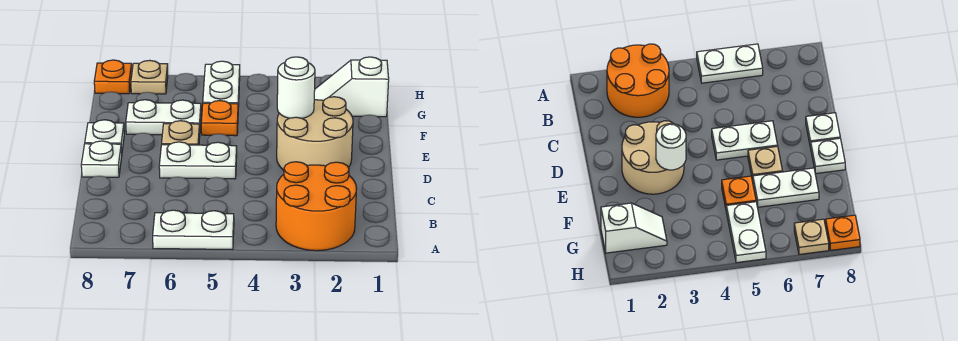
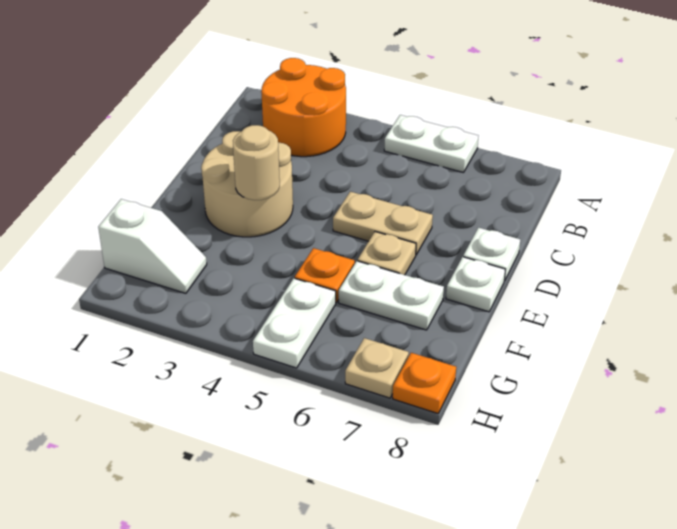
white 1x2 plate [159,142,237,179] -> tan 1x2 plate [333,192,433,255]
white 1x1 round brick [277,57,315,118] -> tan 1x1 round brick [233,125,280,200]

